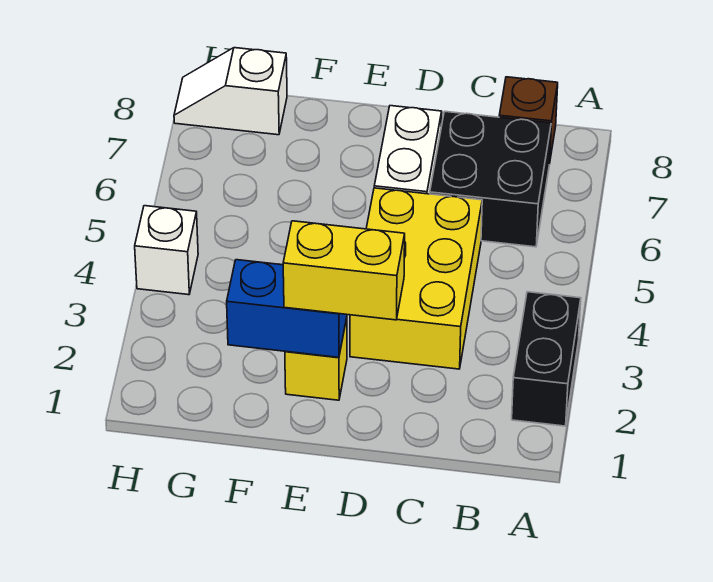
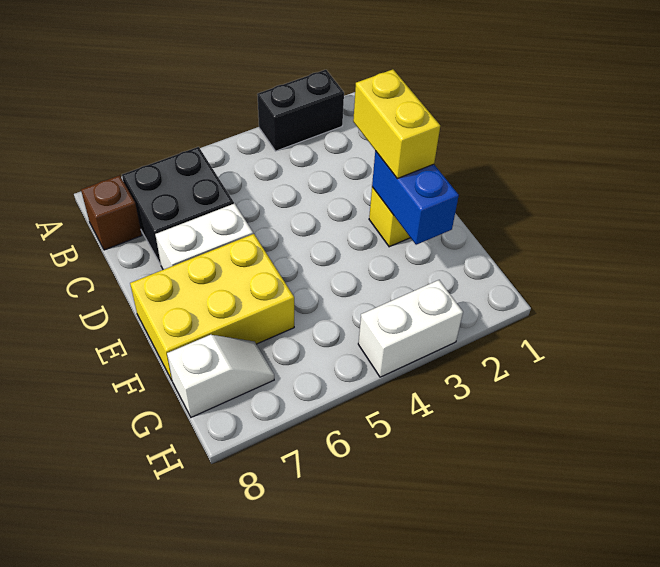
yellow 2x3 brick [350,188,482,369] -> yellow 2x3 brick moved to [130,234,294,380]
white 1x2 slope [174,48,287,135] -> white 1x2 slope turned to [167,335,274,417]
white 1x1 brick [135,206,198,295] -> white 1x2 brick [358,280,463,377]

